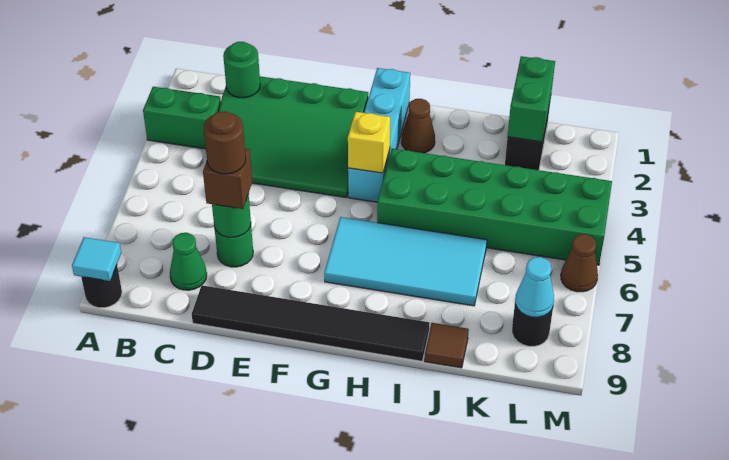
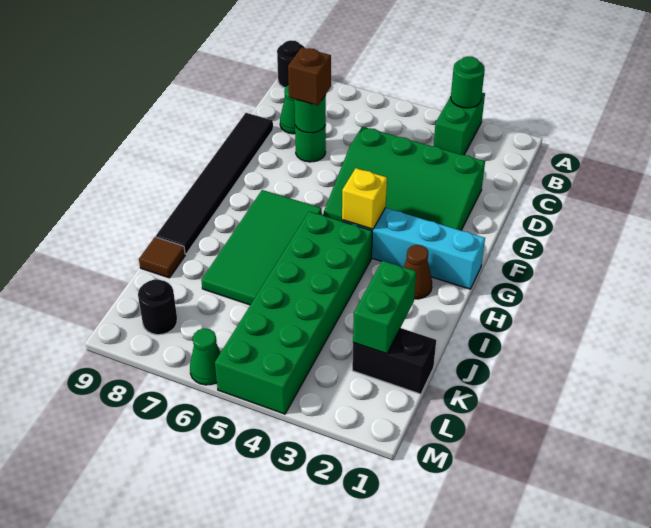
cyan 1x1 tile [72,237,121,281] -> none
green 3x4 slope [219,76,368,198] -> green 3x4 slope turned to [324,127,485,230]
green 1x1 round brick [223,42,260,98] -> green 1x1 round brick moved to [451,56,485,108]
brown 1x1 round brick [204,111,246,174] -> none
cyan 2x4 tile [324,217,487,306] -> green 2x4 tile [201,190,322,305]
green 1x2 brick [508,56,555,142] -> green 1x2 brick turned to [353,261,416,354]
cyan 1x1 cone [515,257,554,317] -> none
brown 1x1 cone [561,234,598,292] -> green 1x1 cone [190,329,221,385]

